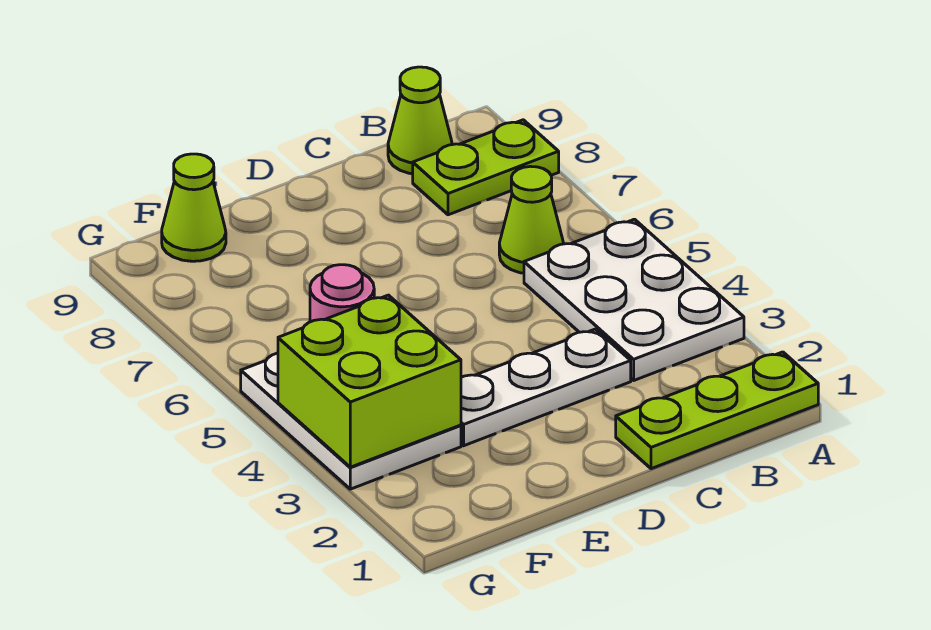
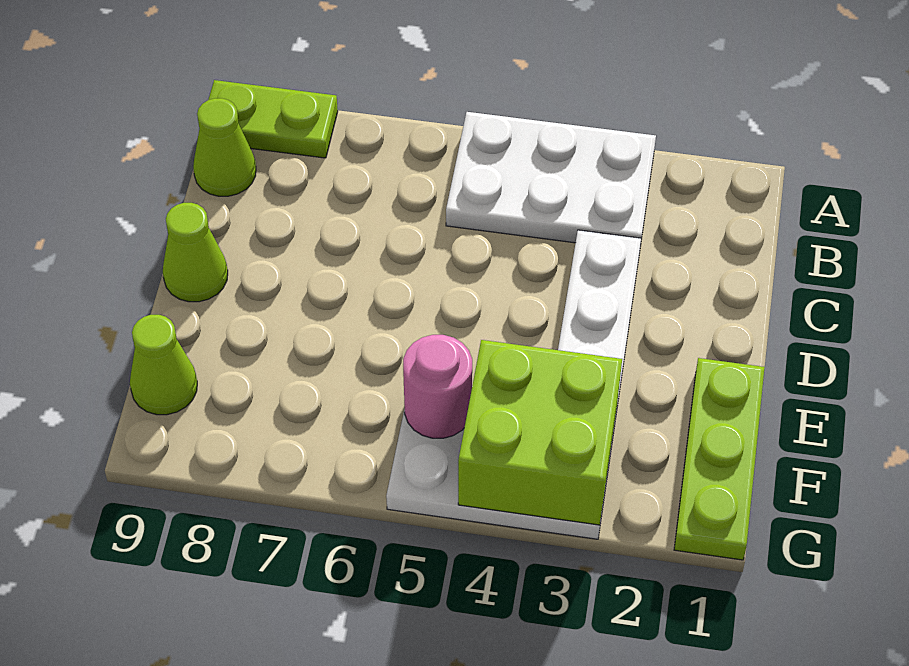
lime 1x3 plate [616,352,818,469] -> lime 1x3 plate moved to [674,358,765,560]
lime 1x2 plate [413,120,559,215] -> lime 1x2 plate turned to [208,80,338,158]
lime 1x1 cone [499,166,563,273] -> lime 1x1 cone moved to [163,203,228,302]

